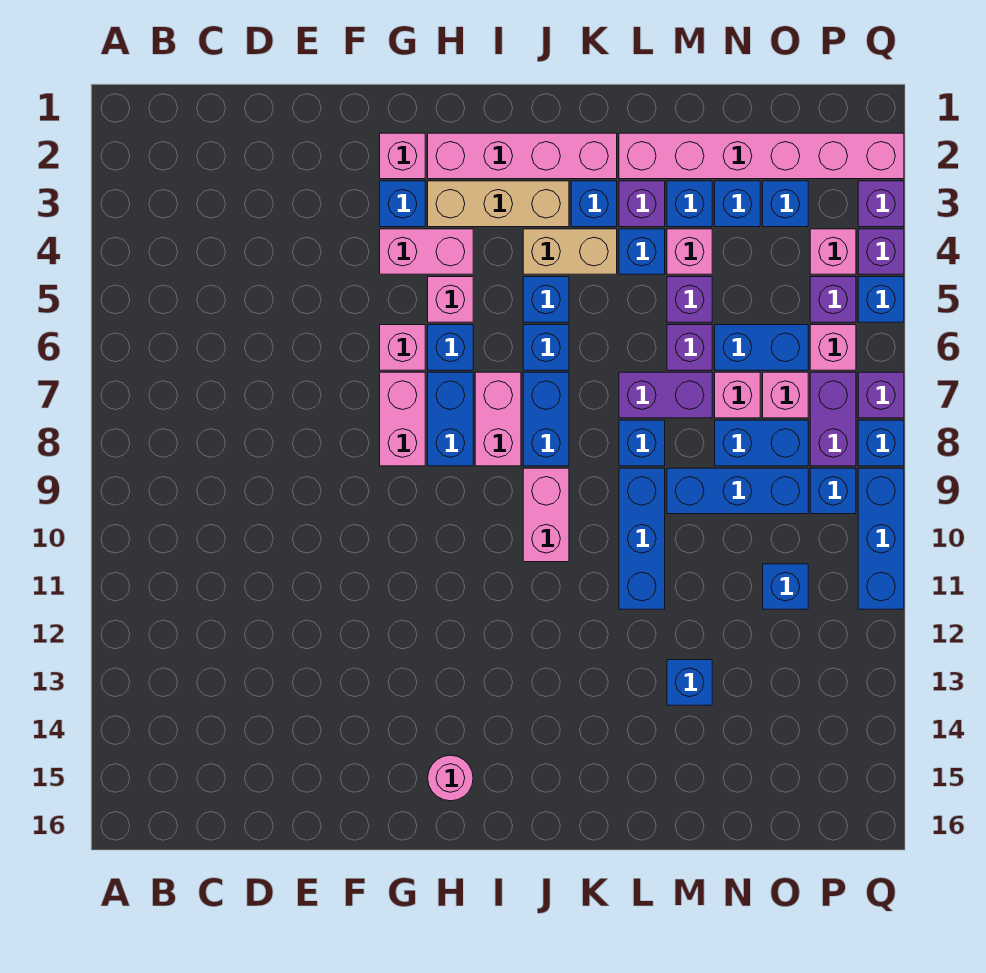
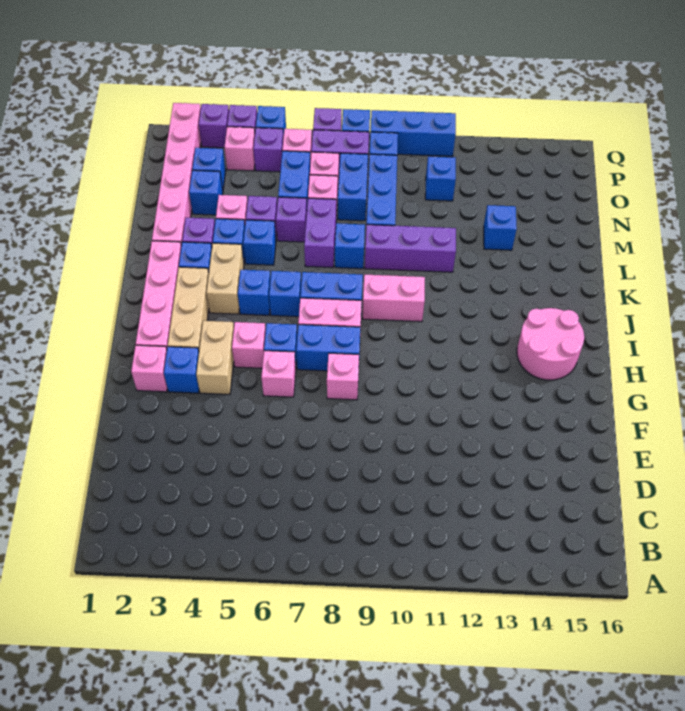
pink 1x2 brick [380,229,473,274] -> tan 1x2 brick [196,321,234,394]
pink 1x2 brick [380,372,425,466] -> pink 1x1 brick [327,353,359,400]
pink 1x1 round brick [428,755,473,801] -> pink 2x2 round brick [517,308,584,380]
blue 1x3 brick [619,468,665,609] -> purple 1x3 brick [365,225,456,272]
blue 1x1 brick [667,181,712,227] -> blue 1x1 brick moved to [243,220,276,265]

